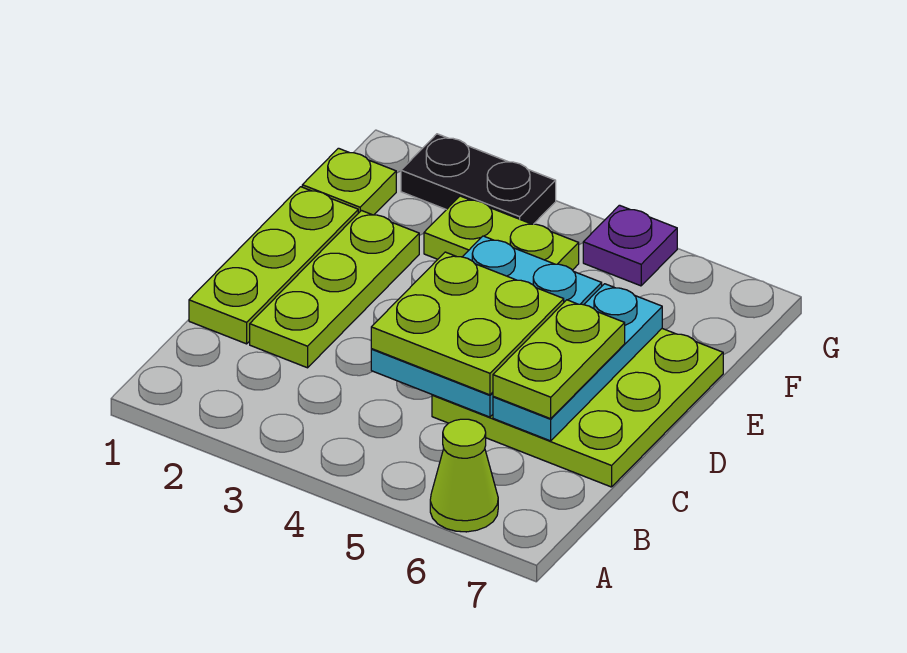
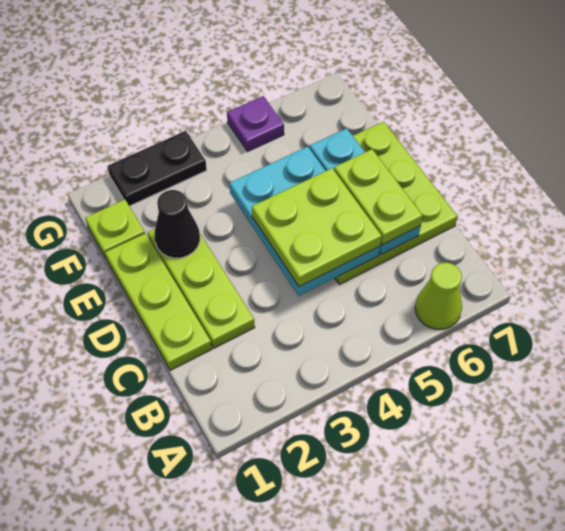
none -> black 1x1 cone [155,190,200,258]
lime 1x2 plate [424,196,579,270] -> none

